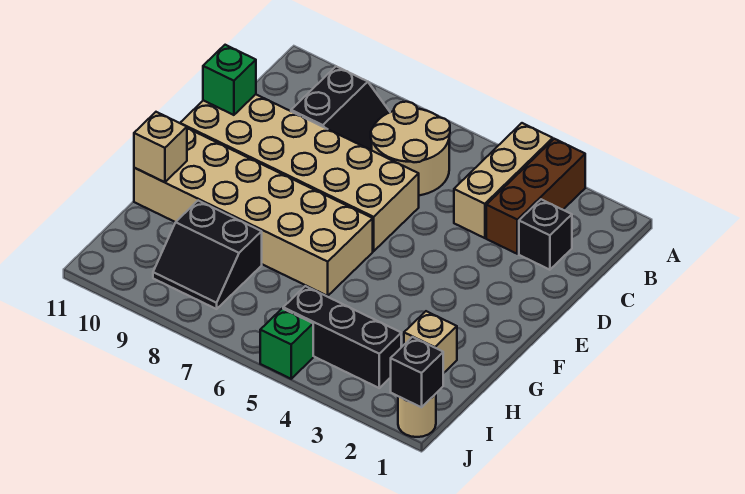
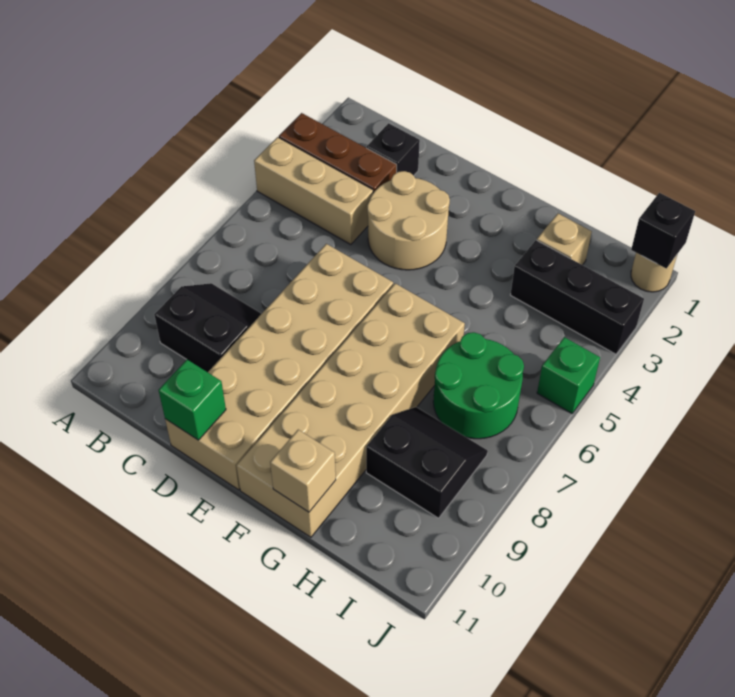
tan 2x2 round brick [371,102,450,195] -> tan 2x2 round brick moved to [367,171,450,270]
none -> green 2x2 round brick [433,332,524,439]
black 2x2 slope [153,201,262,309] -> black 2x2 slope turned to [366,407,488,518]
black 1x3 brick [283,286,401,388] -> black 1x3 brick turned to [510,240,644,354]

